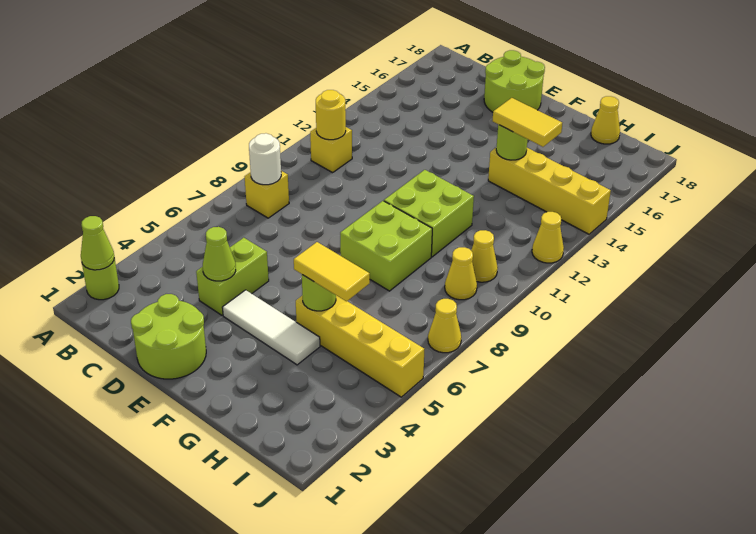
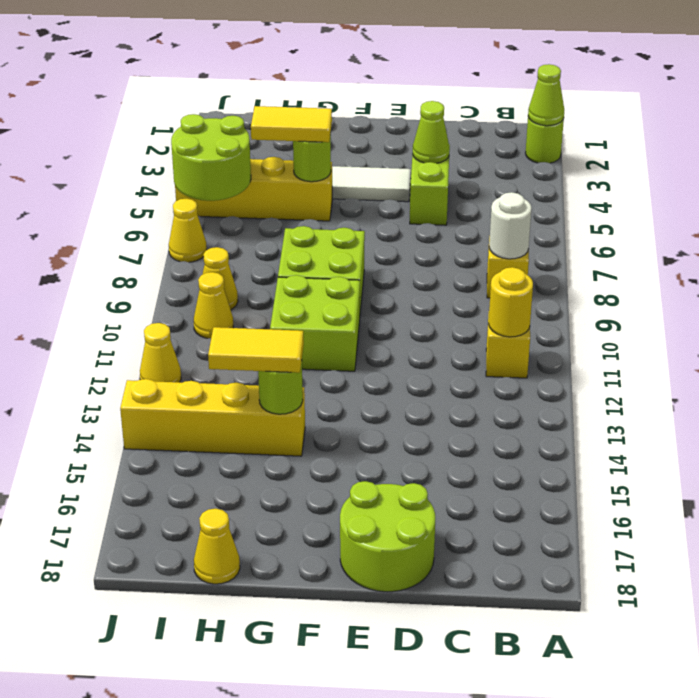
lime 2x2 round brick [131,294,206,379] -> lime 2x2 round brick moved to [171,114,251,201]

